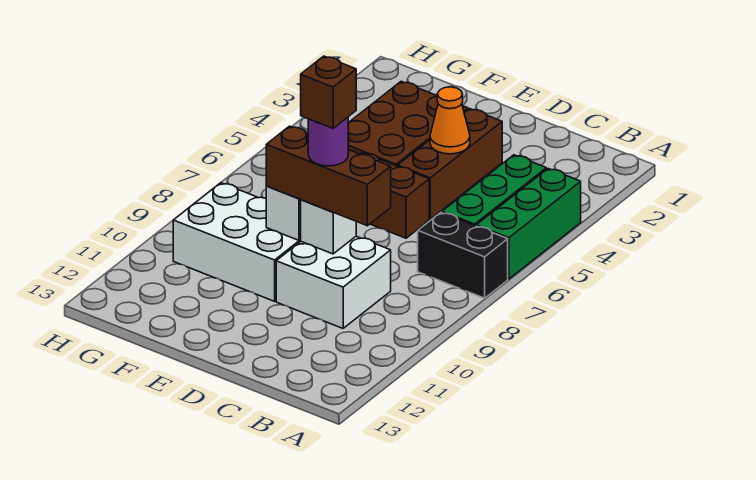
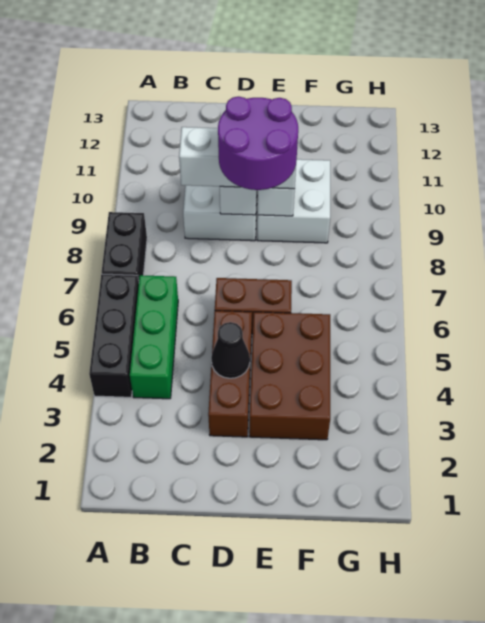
green 1x3 brick [476,169,581,279] -> black 1x3 brick [89,274,139,397]
black 1x2 brick [418,212,508,298] -> black 1x2 brick turned to [102,212,147,280]
brown 1x3 brick [266,126,391,226] -> white 1x3 brick [179,127,296,189]
orange 1x1 cone [430,87,470,154] -> black 1x1 cone [211,322,250,378]
purple 1x1 round brick [308,117,348,166] -> purple 2x2 round brick [218,97,298,190]
brown 1x1 brick [301,56,356,128] -> none
white 2x3 brick [173,183,301,301] -> white 2x2 brick [257,159,330,243]

